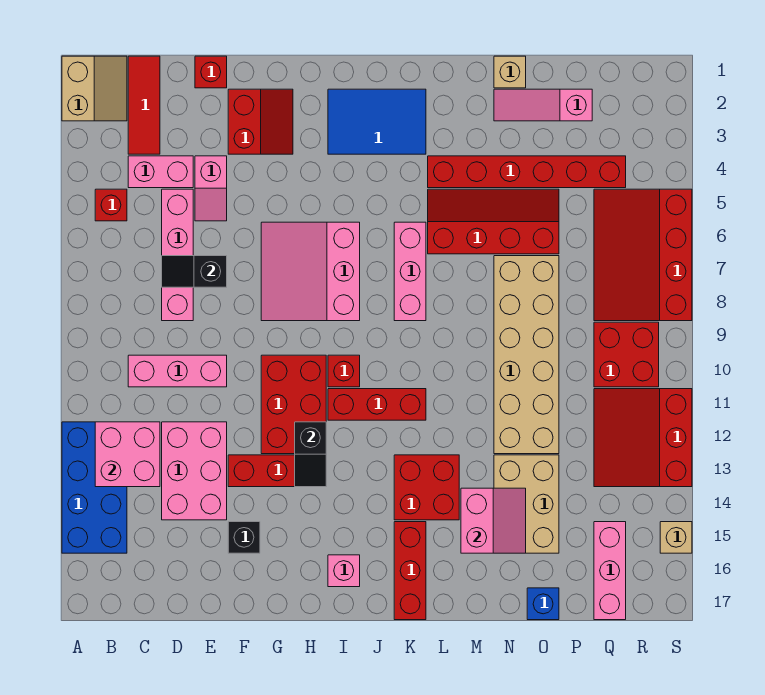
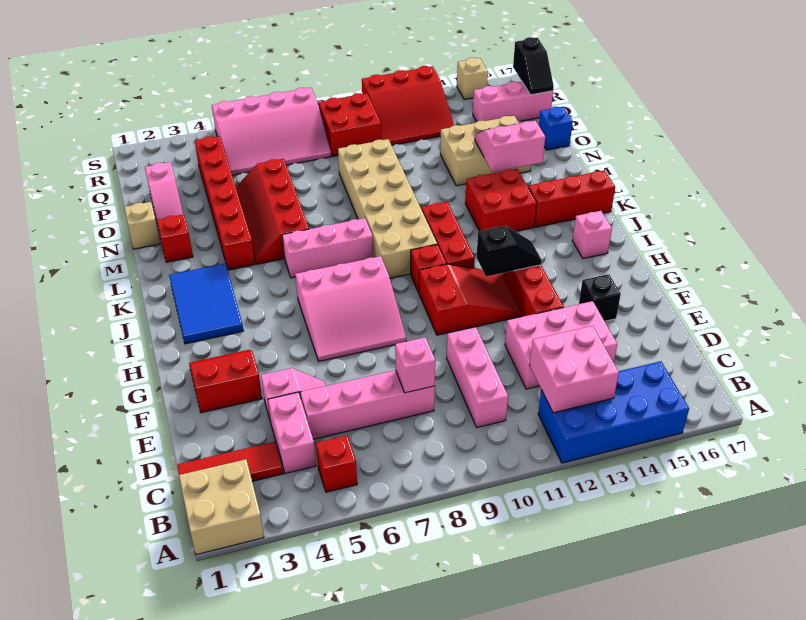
tan 2x2 slope [62,56,127,121] -> tan 2x2 brick [179,459,264,555]
black 1x2 slope [162,256,227,287] -> black 1x2 slope moved to [513,37,554,95]
none -> pink 1x1 brick [395,337,435,393]
red 1x1 brick [195,56,227,88] -> red 1x1 brick moved to [157,214,193,262]
red 2x3 brick [261,355,326,454] -> red 2x3 slope [419,264,521,335]
tan 2x6 brick [494,256,559,454] -> tan 2x6 brick turned to [338,139,437,278]
red 3x4 slope [594,189,692,321] -> pink 3x4 slope [212,88,331,175]

